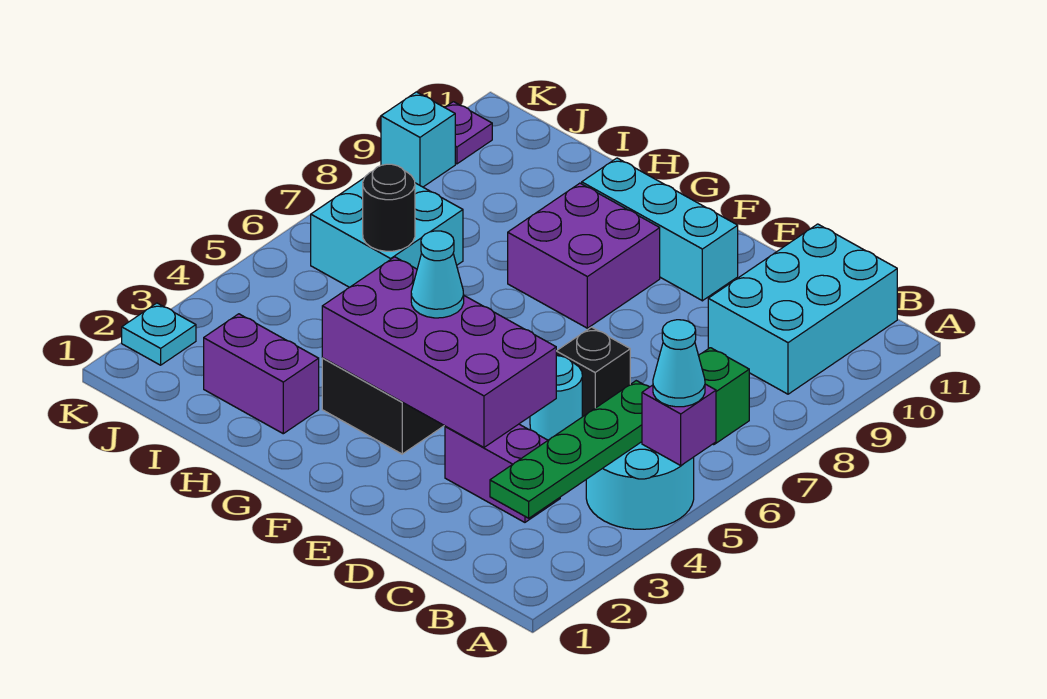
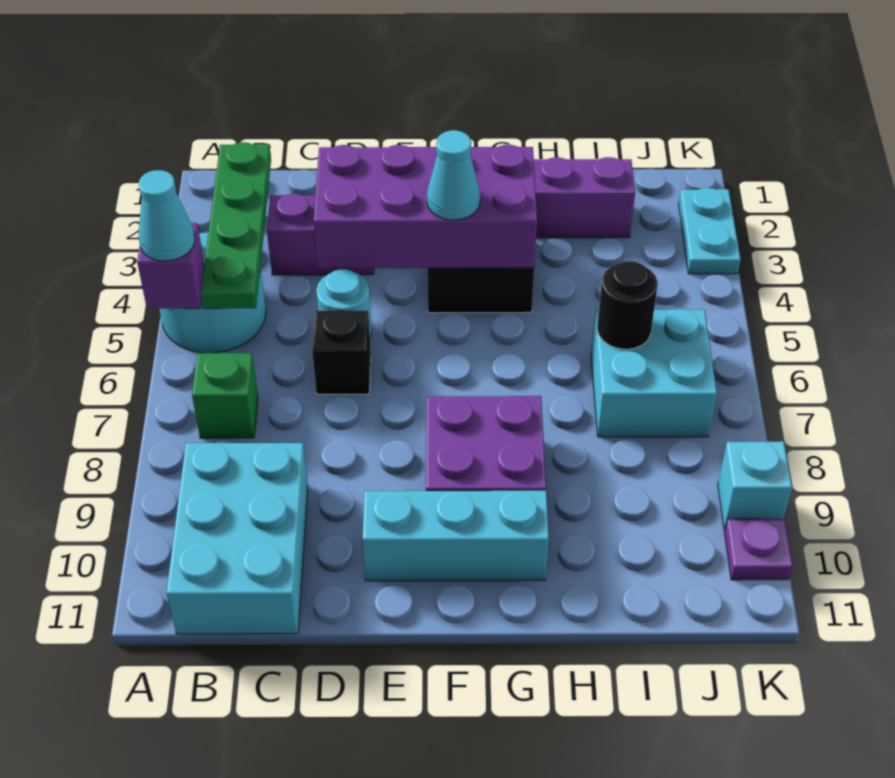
cyan 1x1 plate [122,303,196,365] -> cyan 1x2 plate [679,188,741,274]

